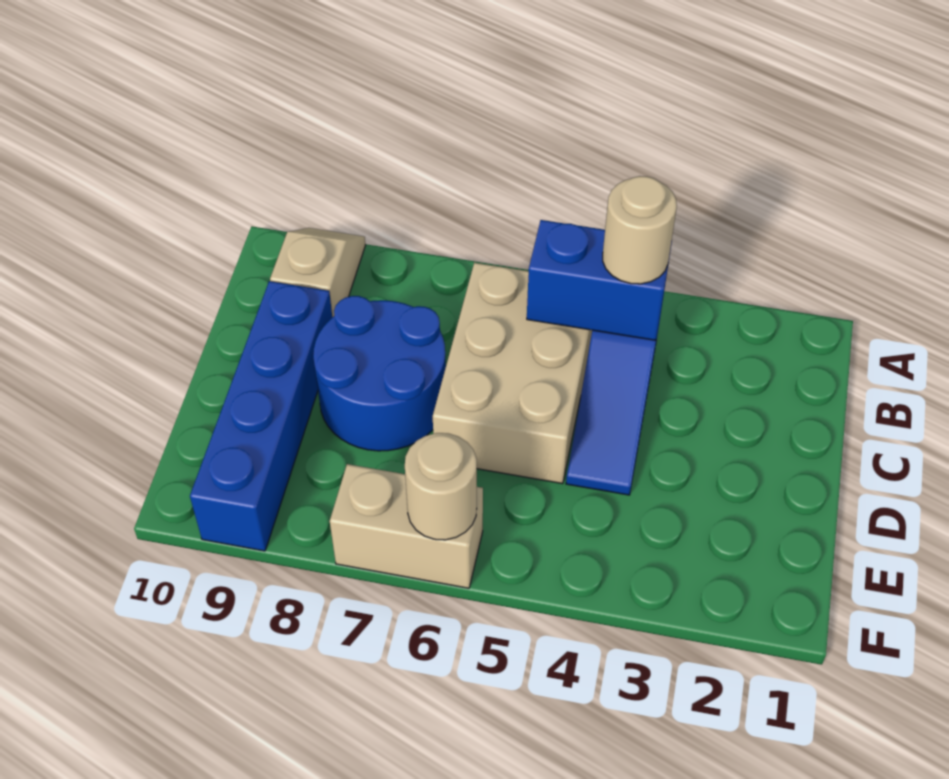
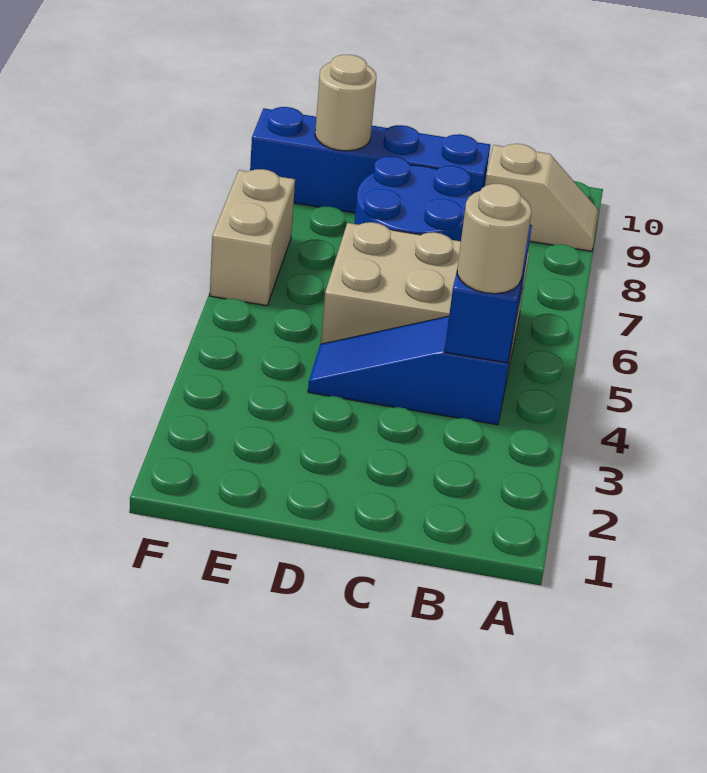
tan 1x1 round brick [405,433,477,540] -> tan 1x1 round brick moved to [315,55,376,151]

